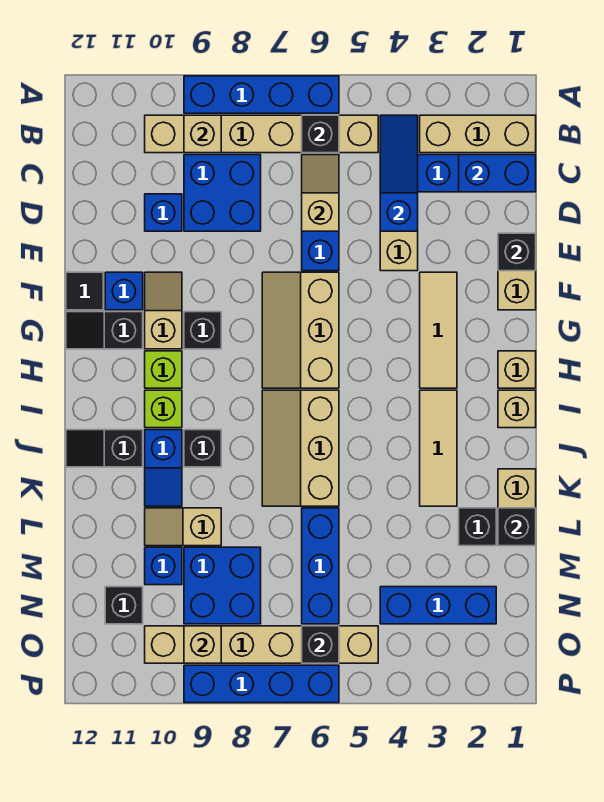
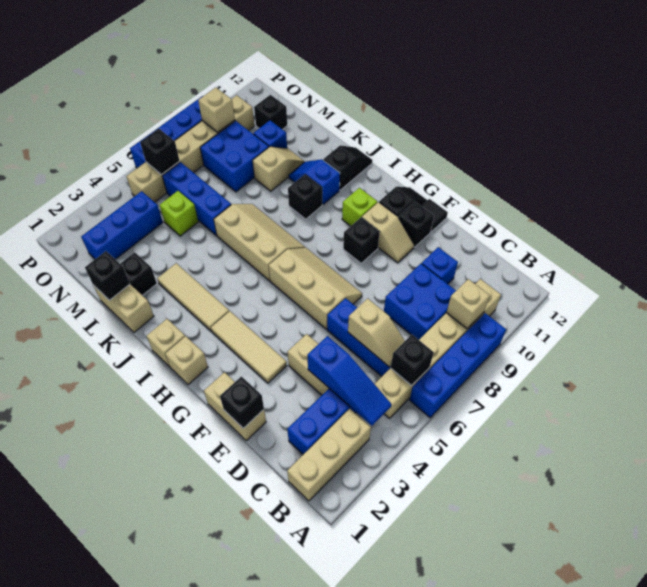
blue 1x2 brick [459,155,536,192] -> none
blue 1x1 brick [105,272,143,310] -> black 1x1 brick [399,202,434,247]
lime 1x1 brick [145,390,182,428] -> lime 1x1 brick moved to [160,191,198,236]

